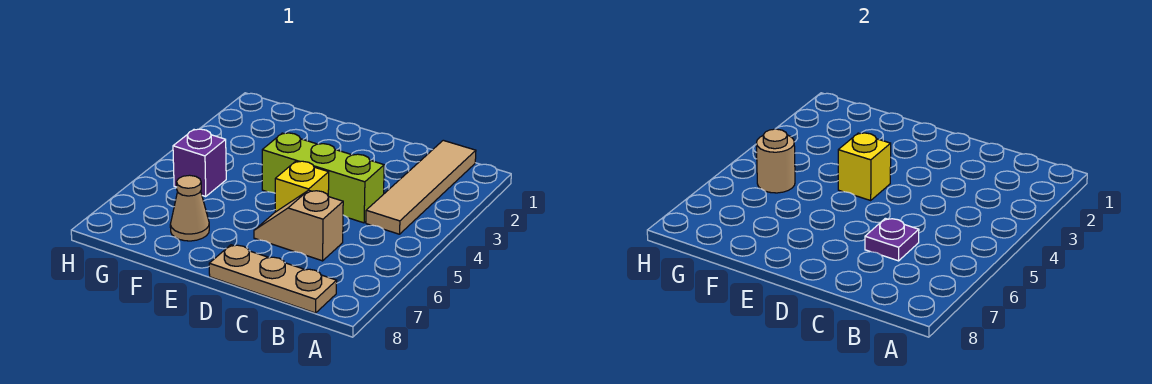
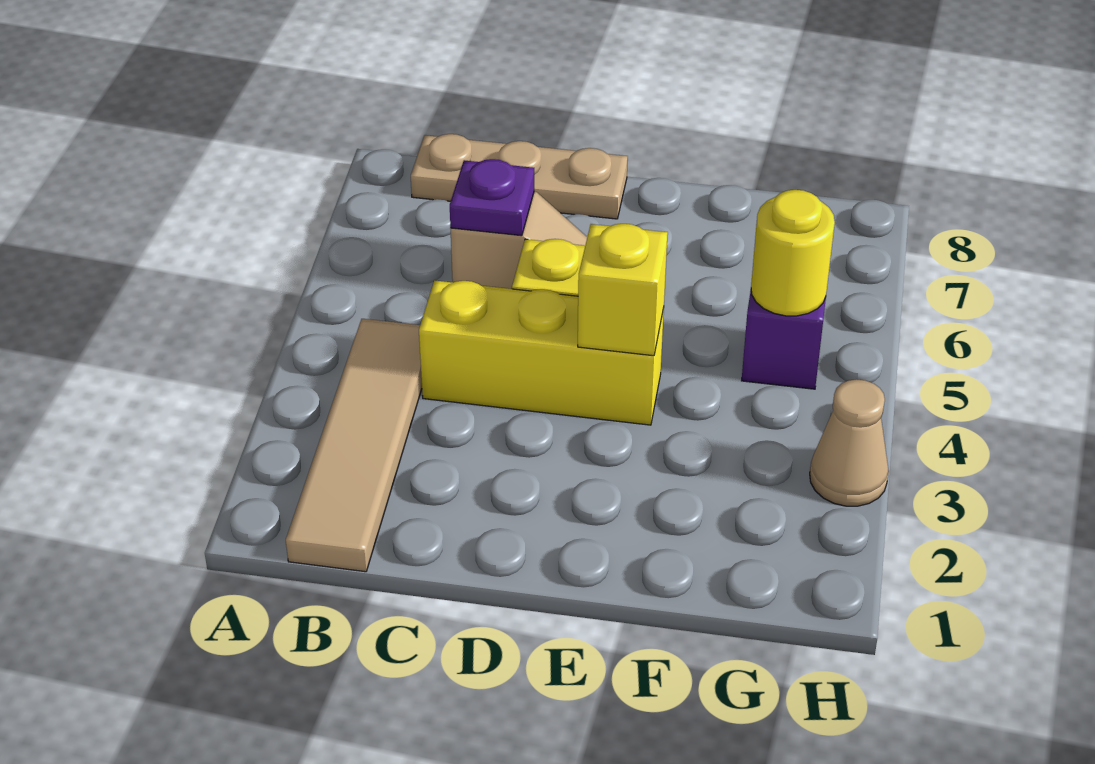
lime 1x3 brick [262,133,384,223] -> yellow 1x3 brick [419,281,664,425]
tan 1x1 cone [170,175,209,241] -> tan 1x1 cone moved to [810,379,889,506]
tan 1x1 round brick [756,129,795,193] -> yellow 1x1 round brick [751,190,835,316]

